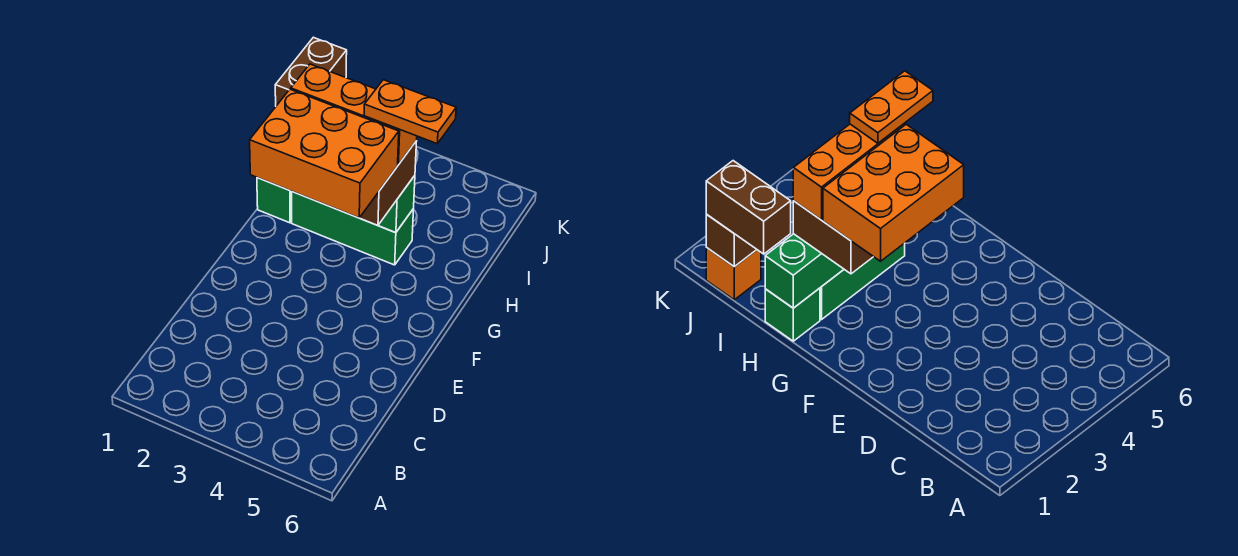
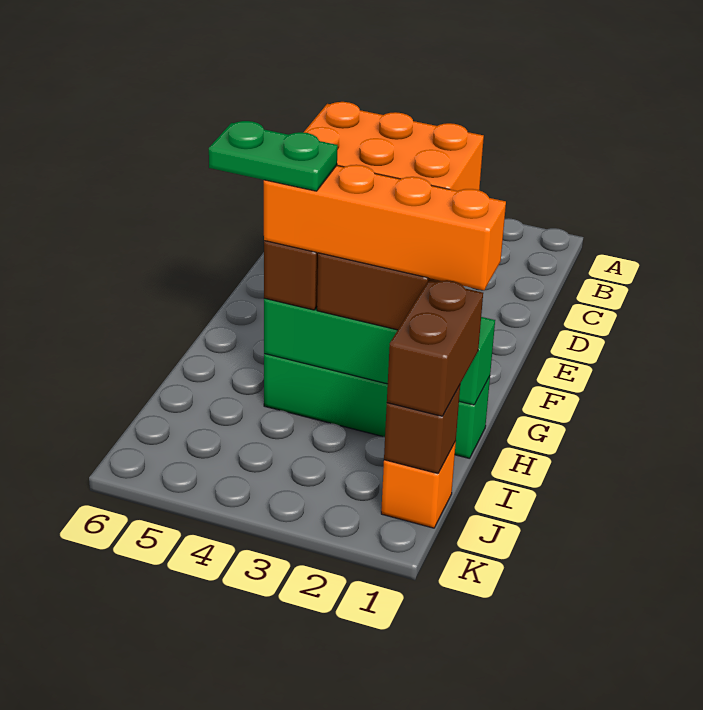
orange 1x3 brick [291,64,417,165] -> orange 1x4 brick [264,165,506,290]
orange 1x2 plate [364,80,456,144] -> green 1x2 plate [209,121,338,191]

